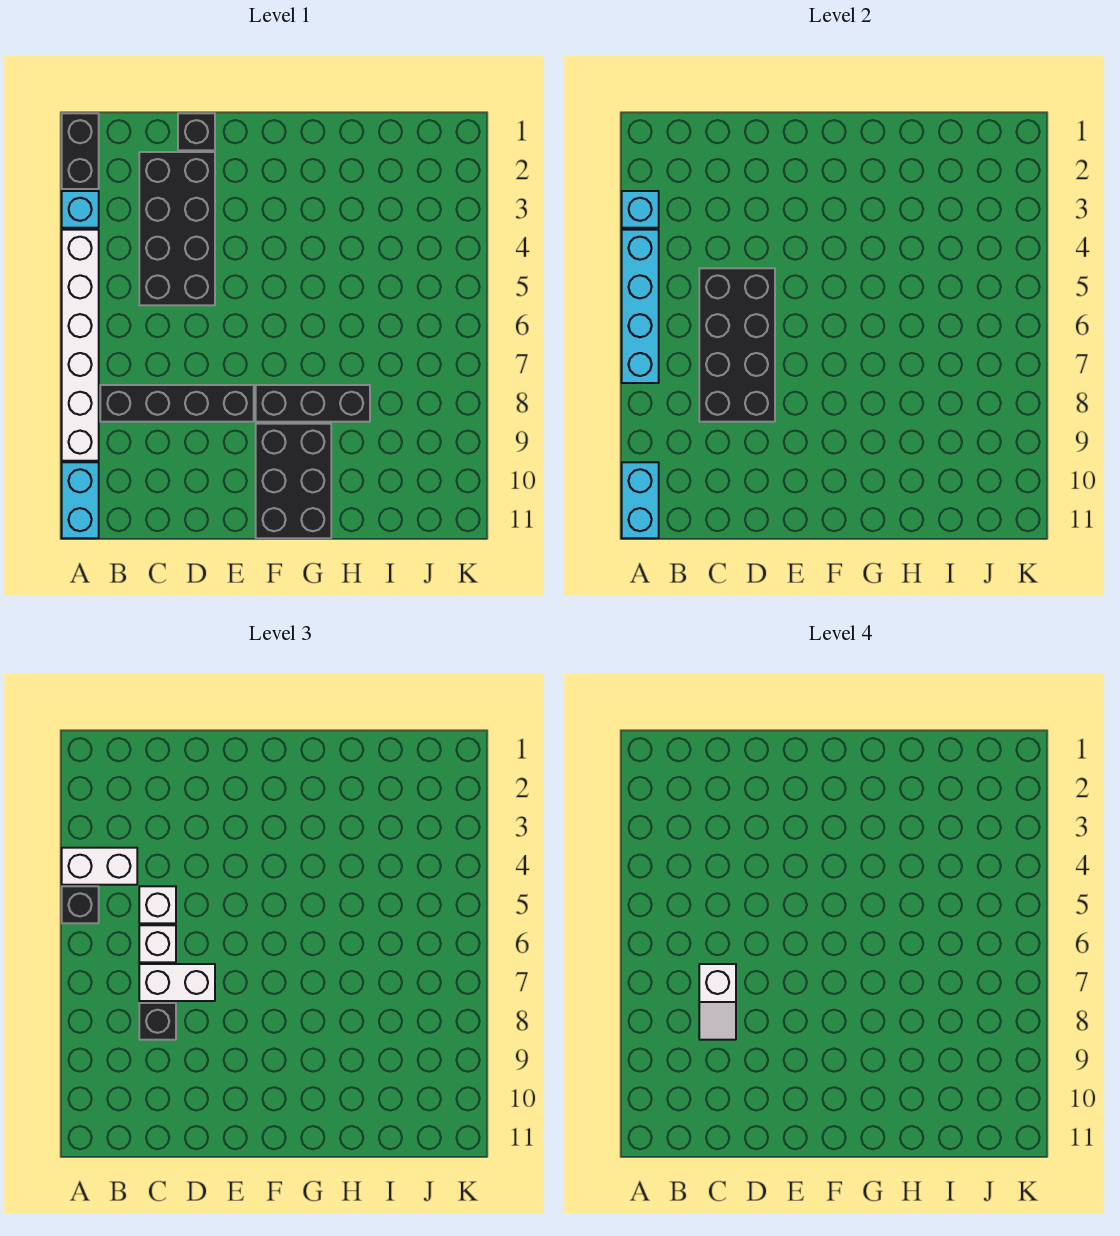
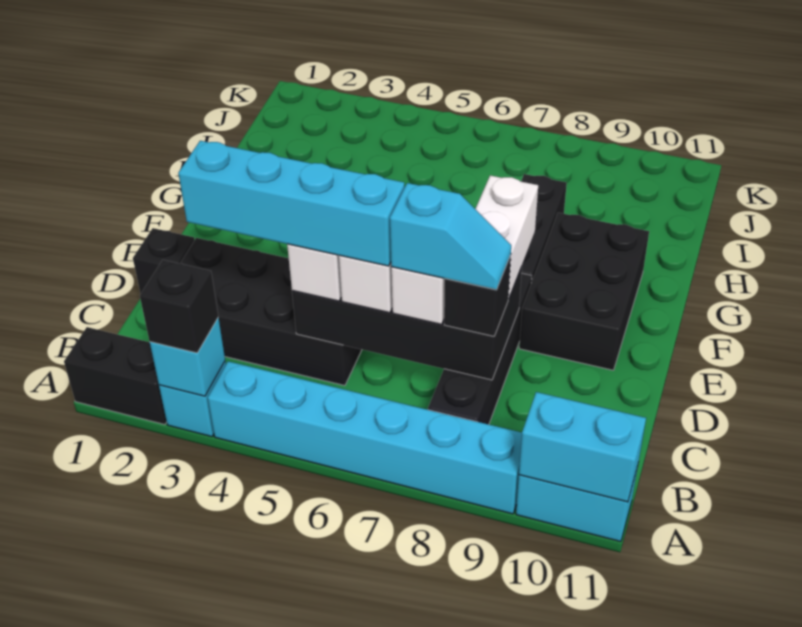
white 1x6 brick [62,230,99,461] -> cyan 1x6 brick [208,361,522,514]
cyan 1x4 brick [622,230,659,383] -> cyan 1x4 brick moved to [178,141,405,266]
white 1x2 brick [62,848,137,885] -> white 1x2 brick moved to [476,175,538,299]
black 1x1 brick [62,886,99,923] -> black 1x1 brick moved to [140,260,218,353]
white 1x2 slope [699,964,736,1040] -> cyan 1x2 slope [390,183,511,290]
black 2x3 brick [256,424,331,538] -> black 2x3 brick turned to [519,213,649,370]

